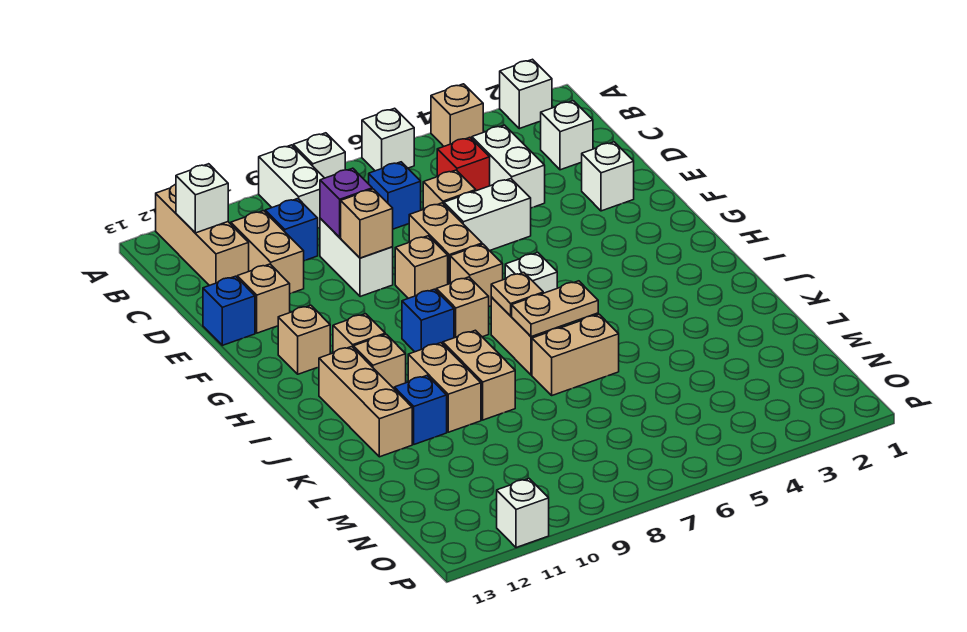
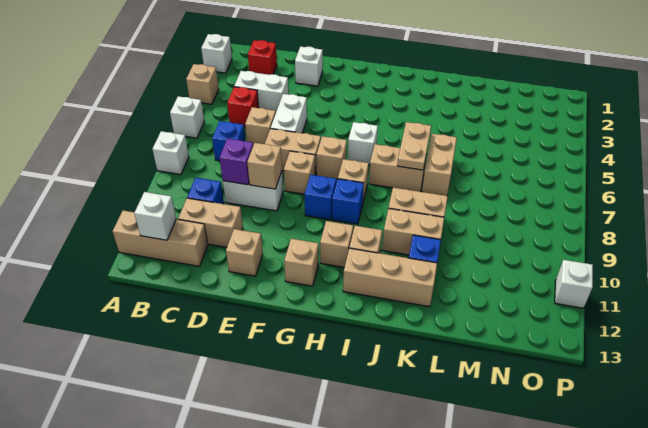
white 1x2 brick [259,145,324,228] -> none
white 1x1 brick [541,101,593,170] -> red 1x1 brick [248,40,277,75]
blue 1x1 brick [203,276,255,345] -> blue 1x1 brick moved to [304,175,336,220]
tan 1x1 plate [491,273,543,316] -> none

